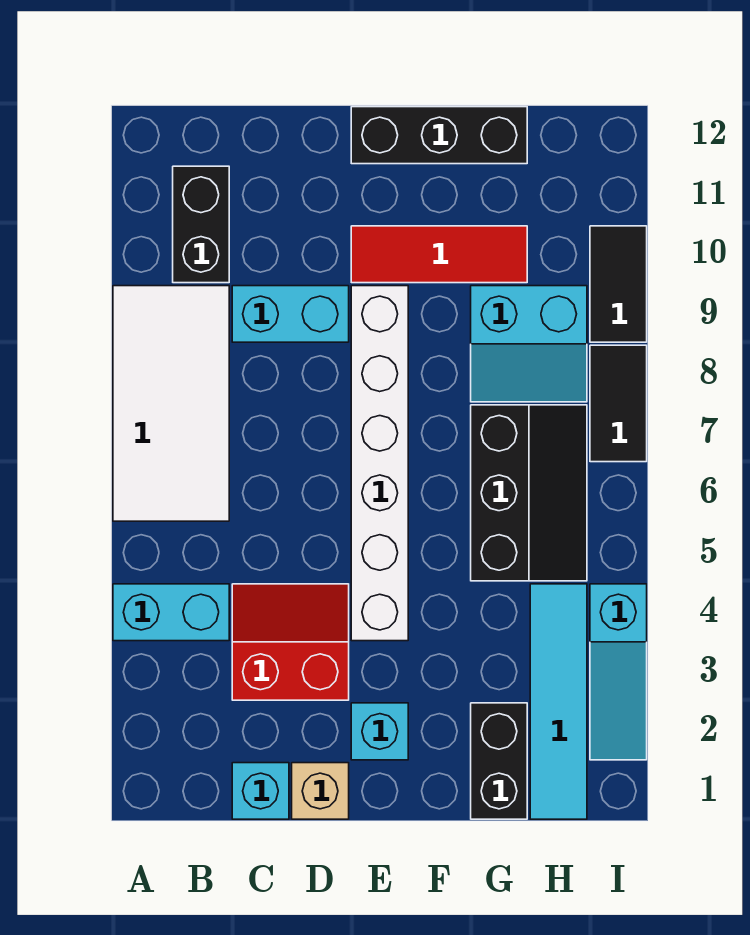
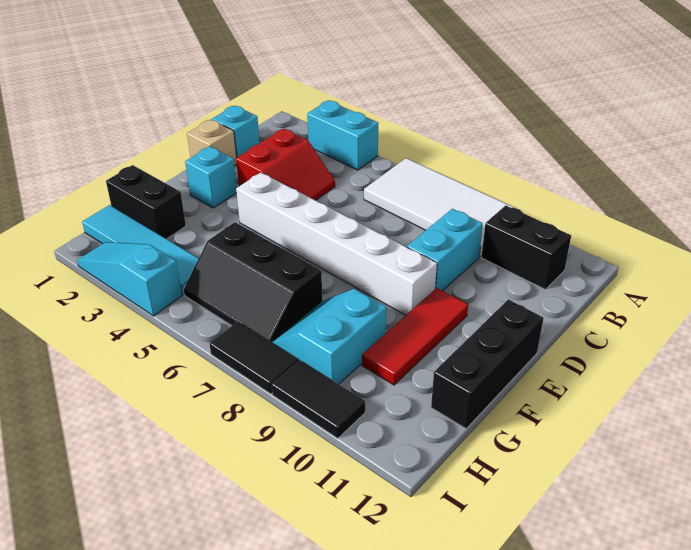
cyan 1x2 brick [113,584,229,641] -> cyan 1x2 brick turned to [307,100,378,170]

